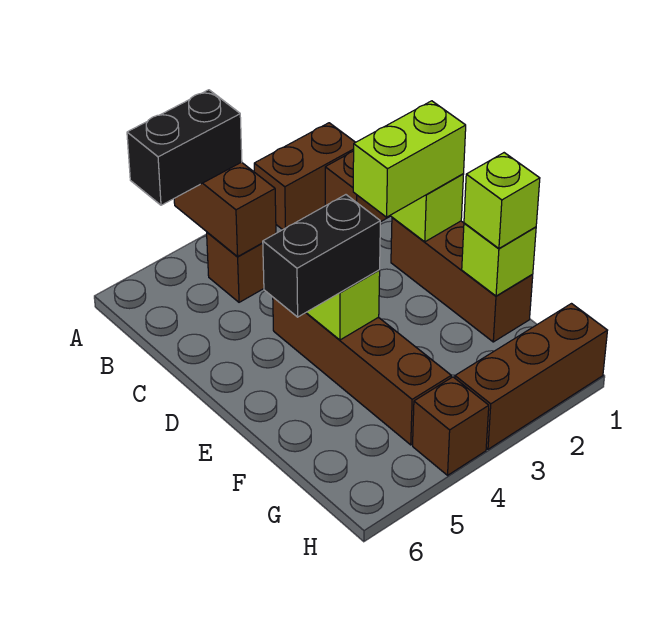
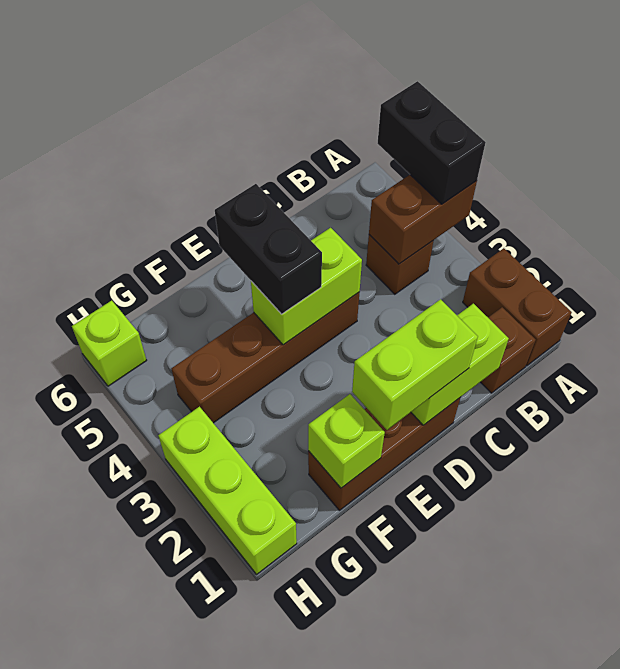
lime 1x2 brick [353,101,466,217] -> lime 1x2 brick turned to [352,299,478,430]
lime 1x1 brick [464,153,540,248] -> lime 1x1 brick moved to [72,301,147,386]
brown 1x3 brick [455,304,607,449] -> lime 1x3 brick [158,407,297,574]
brown 1x1 brick [413,377,489,475] -> none

